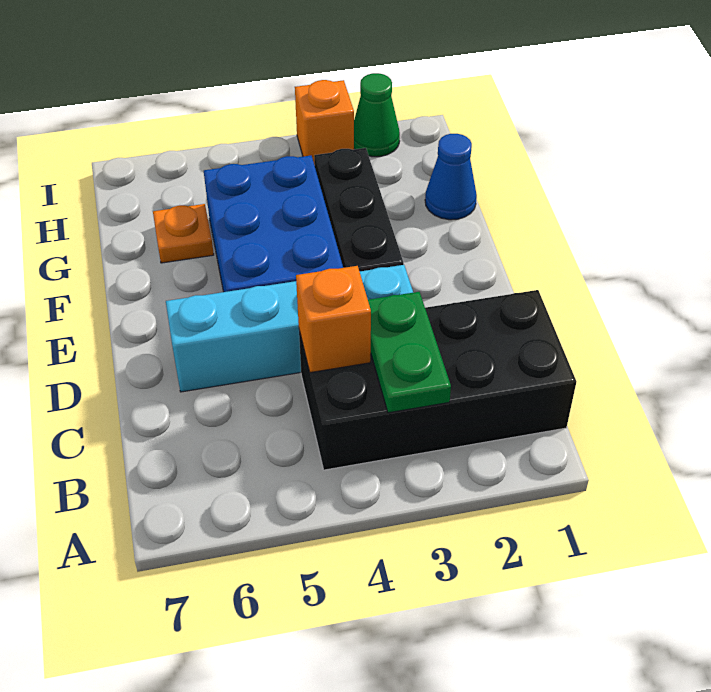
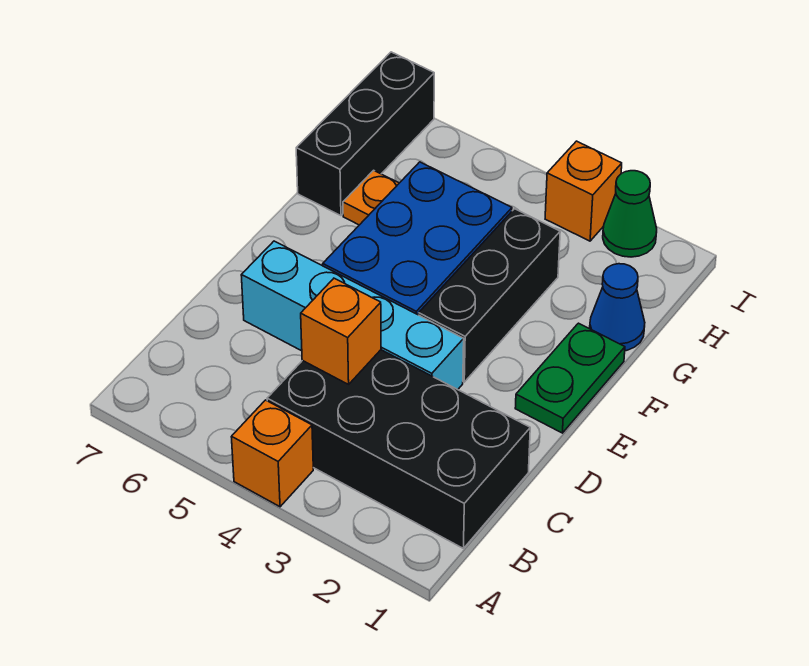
none -> orange 1x1 brick [231,400,313,507]
green 1x2 plate [368,292,451,413] -> green 1x2 plate moved to [515,323,625,433]
none -> black 1x3 brick [296,52,434,216]

